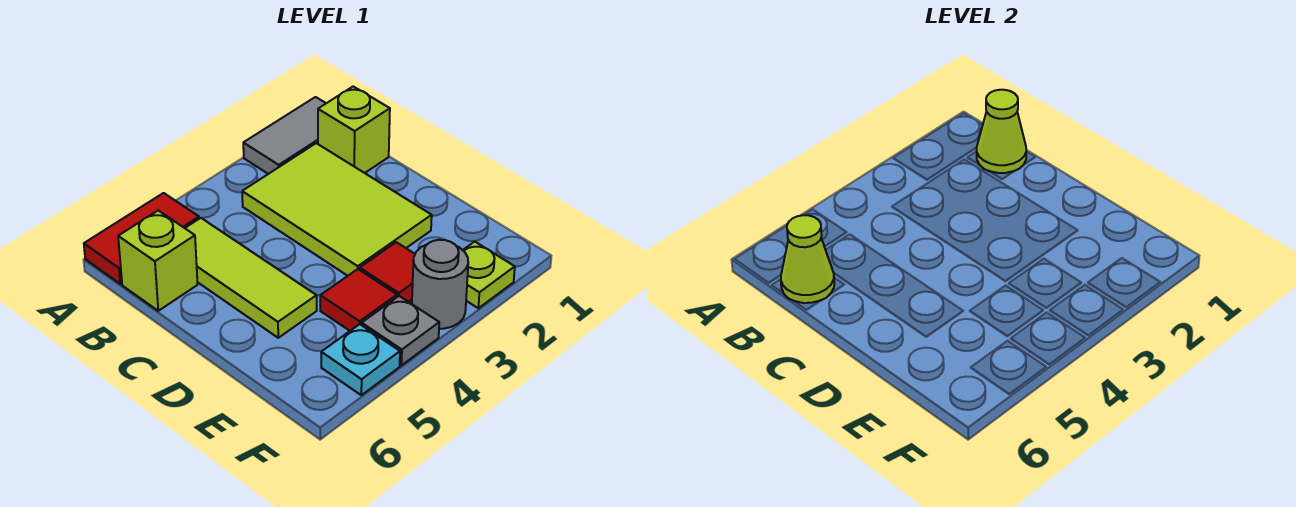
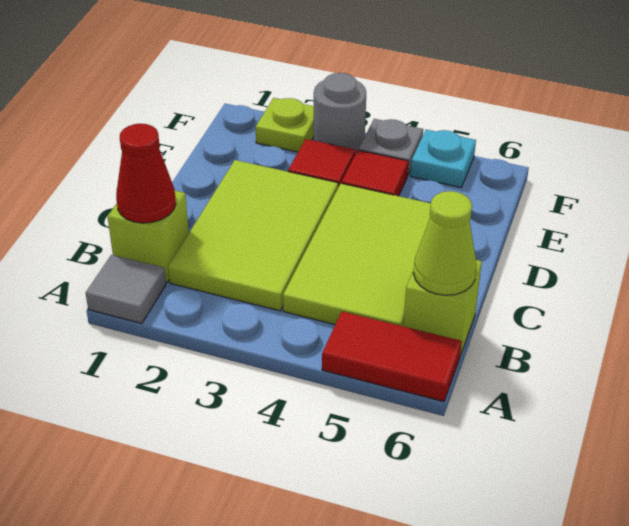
grey 1x2 tile [243,97,326,174] -> grey 1x1 tile [86,255,166,324]
lime 1x1 cone [977,90,1026,173] -> red 1x1 cone [116,124,176,223]
lime 1x3 tile [185,218,317,338] -> lime 2x3 tile [283,184,431,326]

